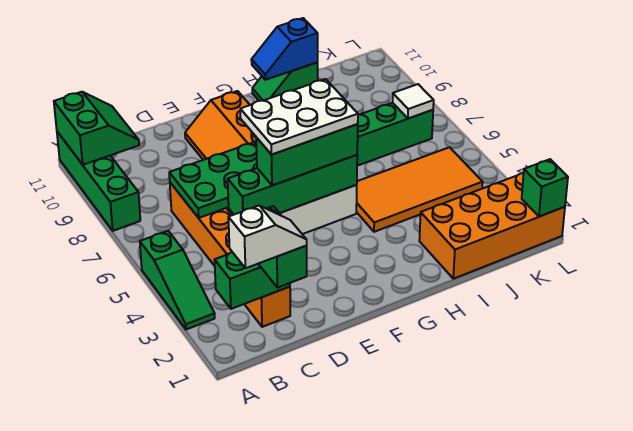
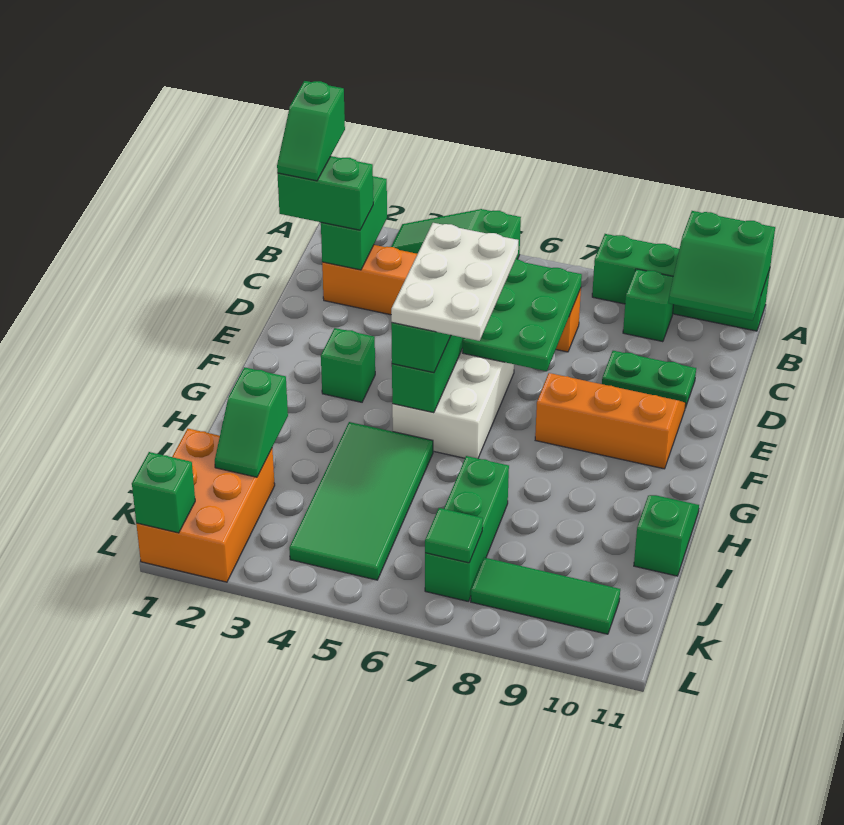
white 1x2 slope [228,206,307,268] -> green 1x2 slope [277,81,345,181]
none -> green 1x1 brick [623,269,674,342]
none -> green 1x2 plate [602,351,696,408]
none -> green 1x1 brick [321,328,375,402]
orange 2x4 tile [356,147,483,232] -> green 2x4 tile [289,422,433,580]
blue 1x2 slope [251,18,318,80] -> none
orange 2x4 brick [419,173,565,279] -> orange 2x3 brick [136,429,275,582]
none -> green 1x2 slope [215,367,288,477]
white 1x1 tile [393,84,434,119] -> green 1x1 tile [425,508,483,563]
none -> green 1x3 tile [471,558,620,634]

